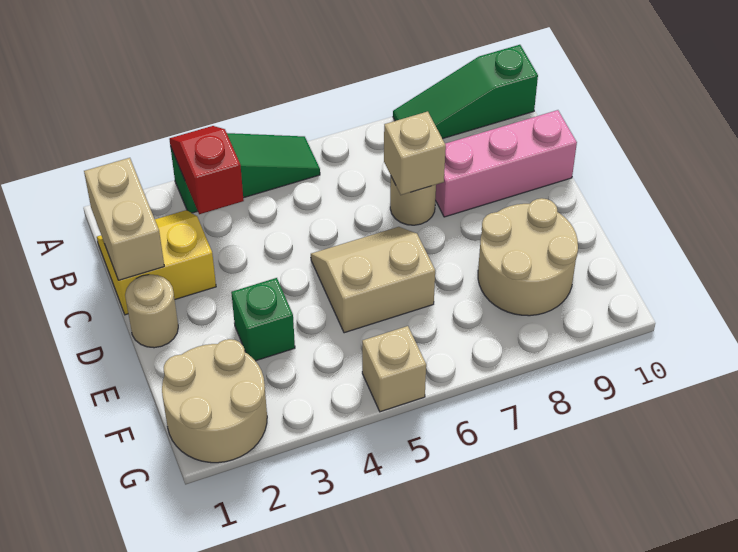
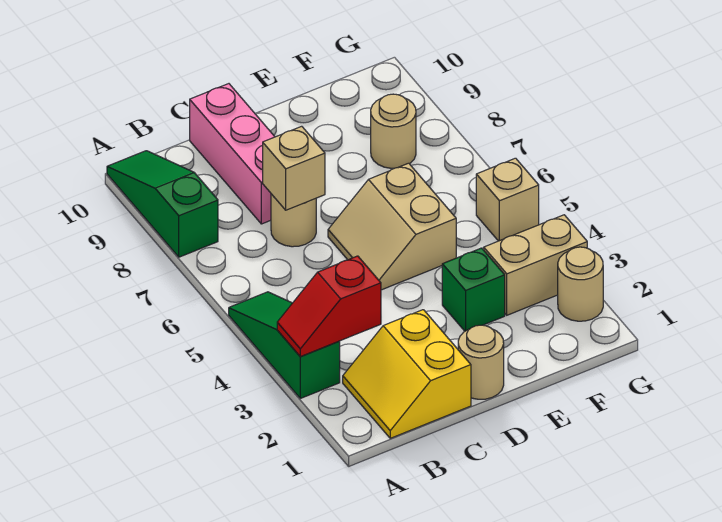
green 1x3 slope [393,45,538,139] -> green 1x3 slope turned to [107,151,218,257]
tan 1x2 brick [84,158,164,280] -> tan 1x2 brick moved to [484,215,587,315]
tan 2x2 round brick [478,198,578,316] -> tan 1x1 round brick [371,94,416,168]
tan 2x2 round brick [162,339,267,463] -> tan 1x1 round brick [558,247,603,321]

